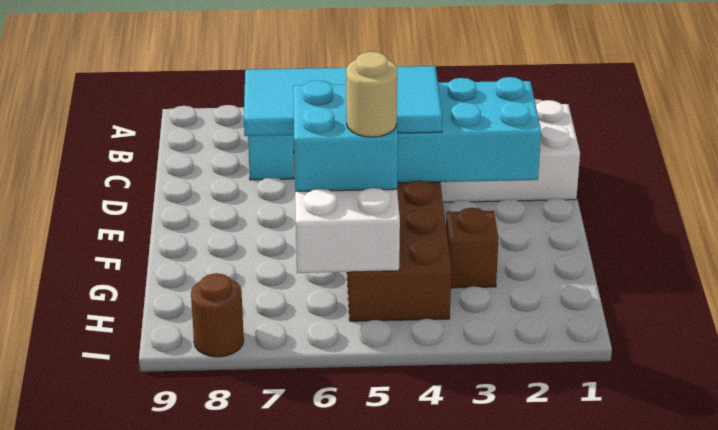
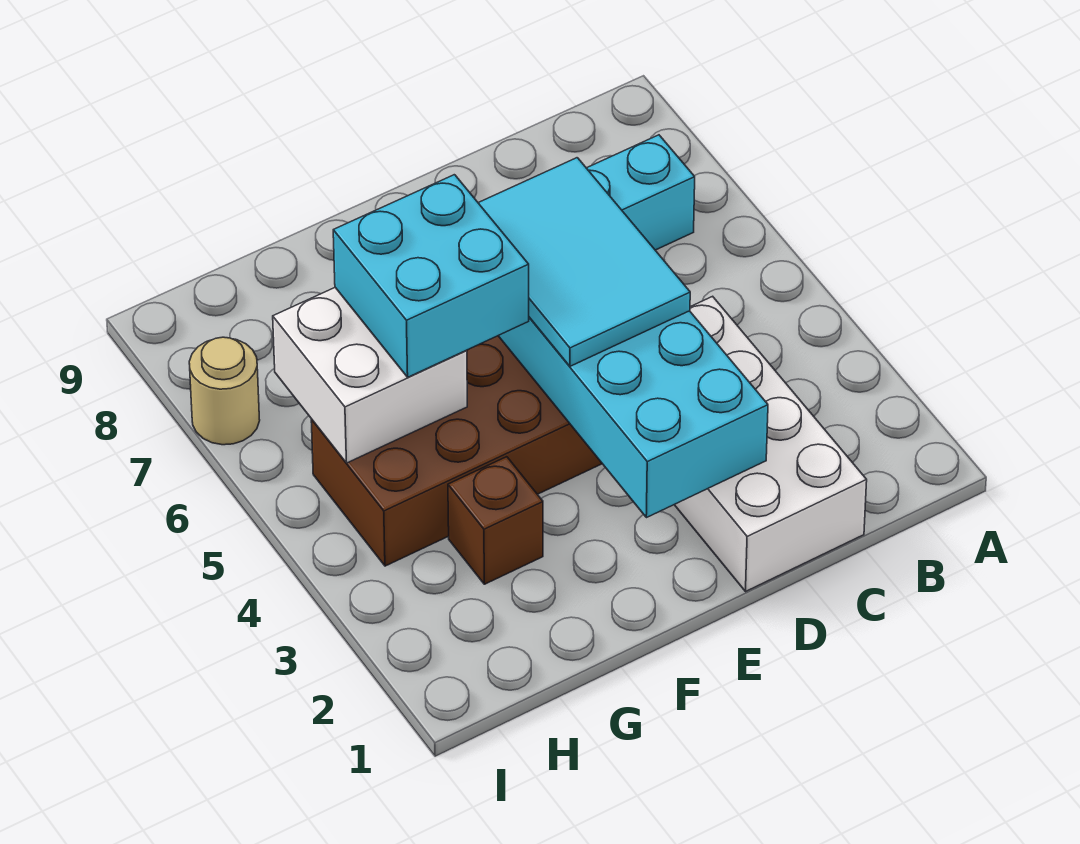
cyan 2x4 tile [244,66,442,136] -> cyan 2x3 tile [479,158,690,366]
tan 1x1 round brick [346,52,397,137] -> tan 1x1 round brick moved to [189,337,260,445]
brown 1x1 round brick [191,273,244,357] -> none

